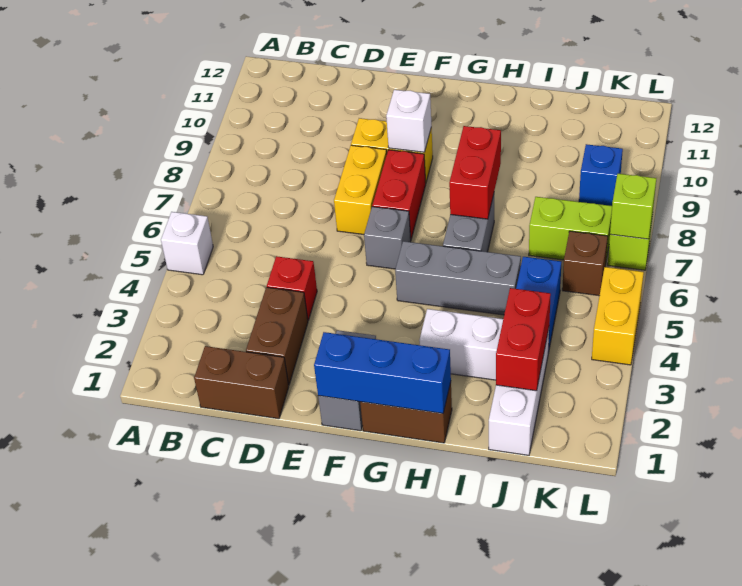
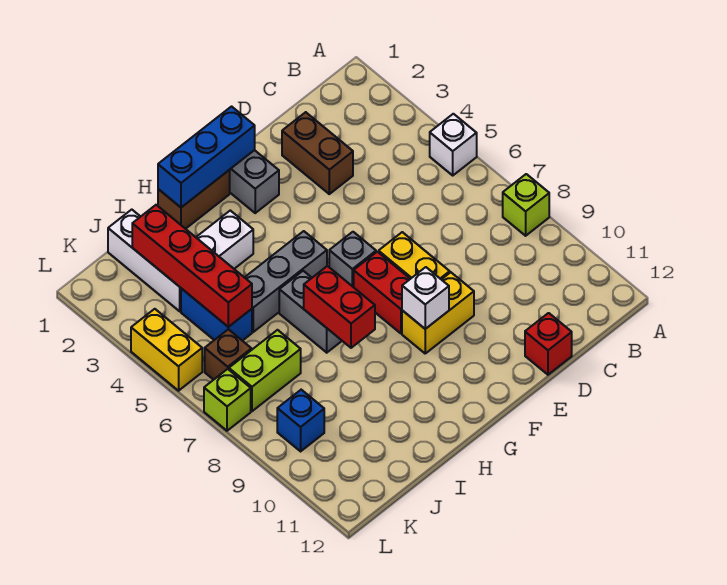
brown 1x2 brick [194,346,289,419] -> none
red 1x1 brick [267,256,317,320] -> red 1x1 brick moved to [525,313,572,375]
red 1x2 brick [496,288,551,391] -> red 1x4 brick [132,205,252,327]
lime 1x1 brick [610,174,656,239] -> lime 1x1 brick moved to [503,174,549,236]

